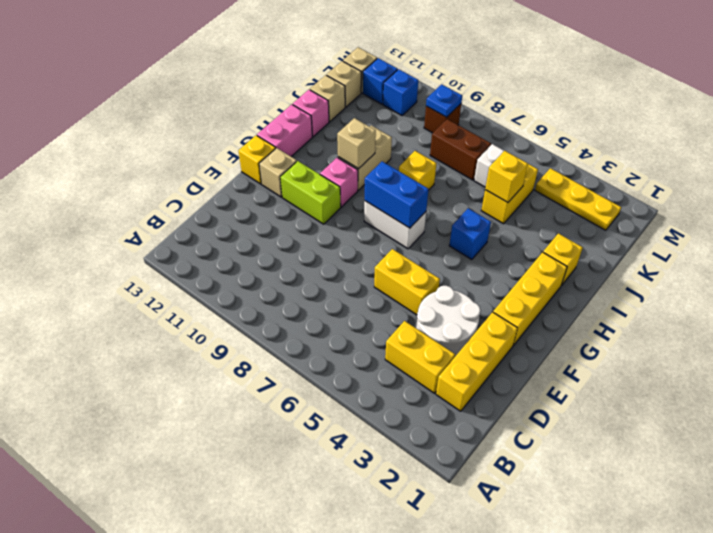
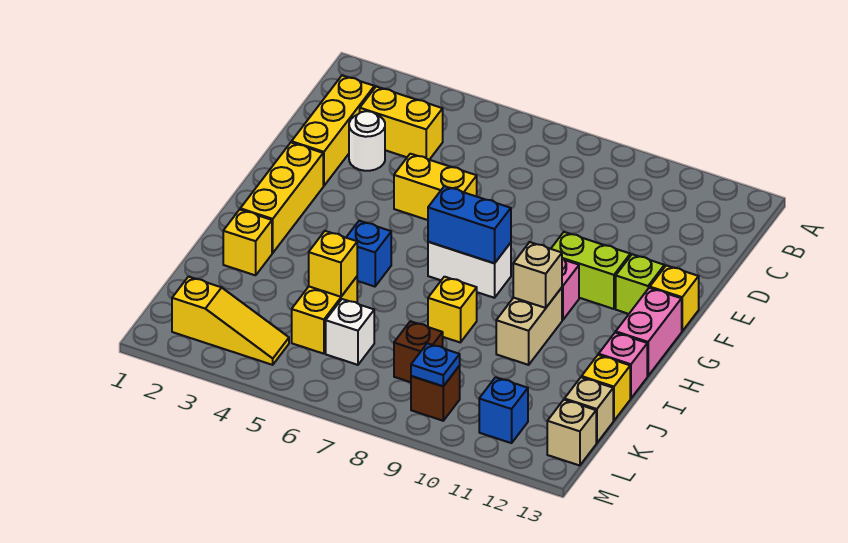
white 2x2 round brick [416,286,481,356] -> white 1x1 round brick [349,111,385,171]
tan 1x1 brick [259,148,297,197] -> lime 1x1 brick [616,254,664,314]
tan 1x1 brick [310,75,345,122] -> yellow 1x1 brick [582,355,630,421]
brown 1x2 brick [430,119,491,180] -> brown 1x1 brick [394,321,443,382]
yellow 1x3 plate [535,168,621,230] -> yellow 1x3 slope [172,277,289,365]
blue 1x1 brick [363,58,398,104] -> none

